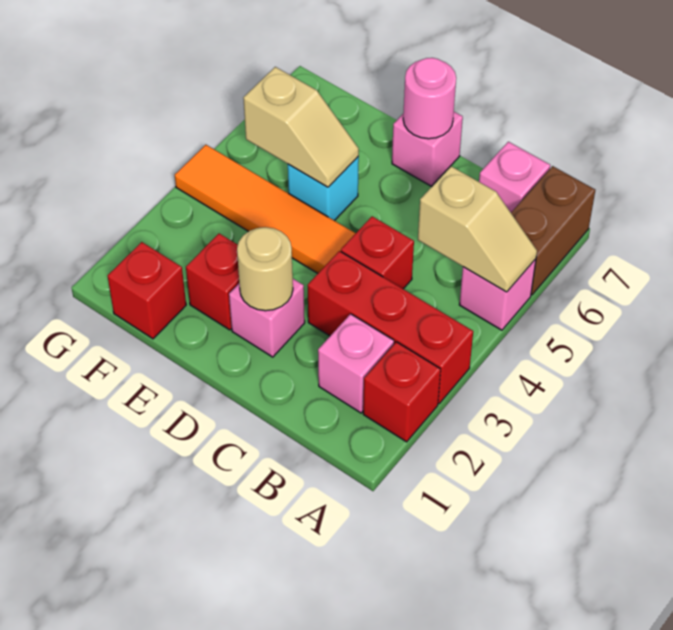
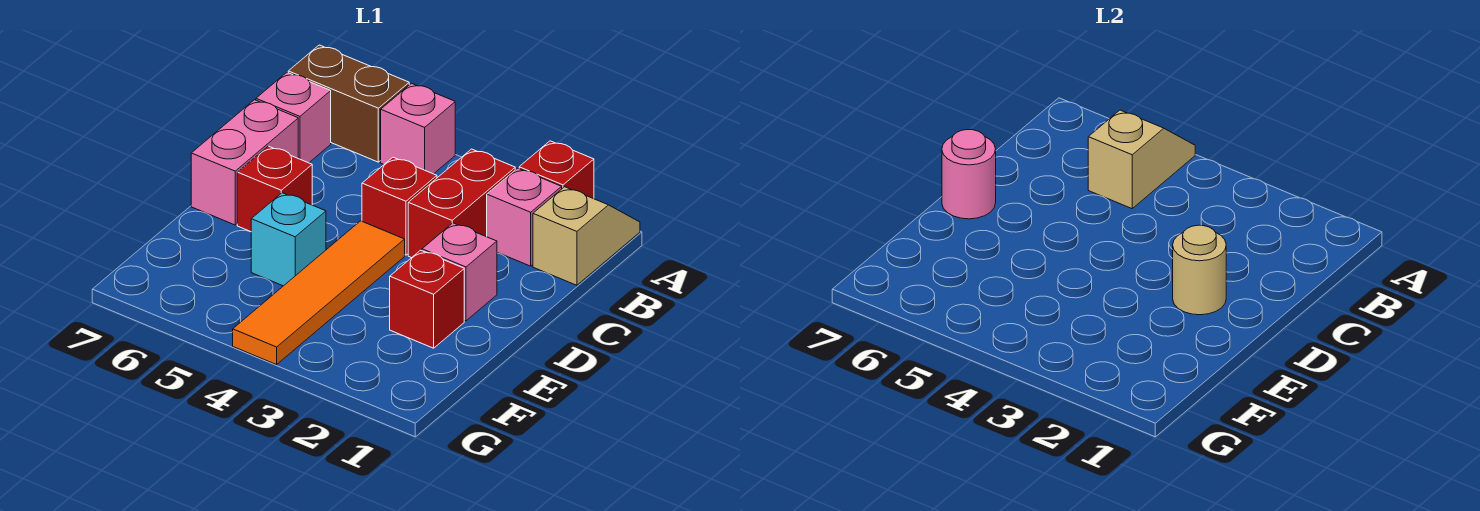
red 1x3 brick [307,251,473,403] -> red 1x2 brick [408,149,515,258]
pink 1x1 brick [392,112,463,186] -> pink 1x2 brick [191,100,298,225]
tan 1x2 slope [243,67,359,187] -> tan 1x2 slope moved to [533,187,640,285]
red 1x1 brick [108,242,186,339] -> red 1x1 brick moved to [237,146,312,232]

